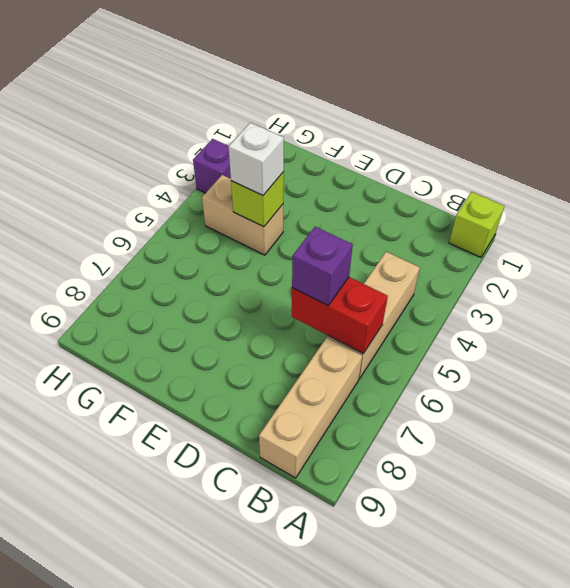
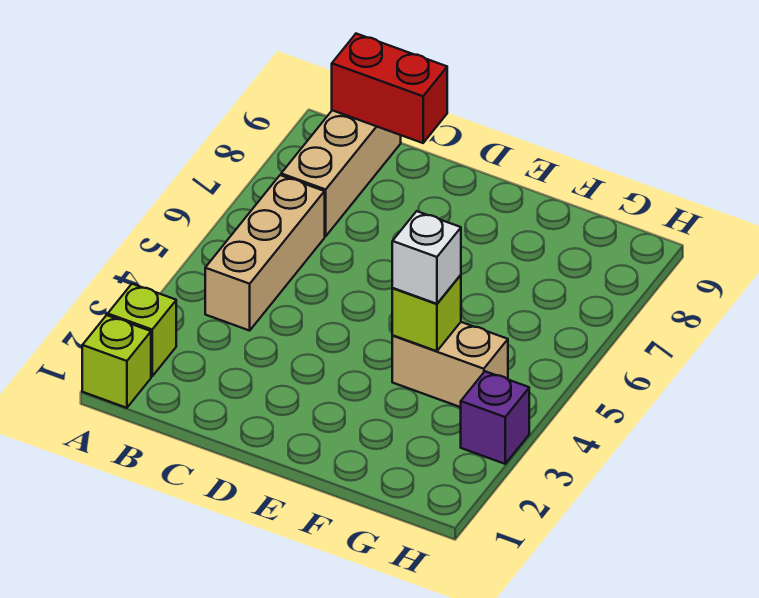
none -> lime 1x1 brick [108,284,176,376]
red 1x2 brick [292,277,388,354] -> red 1x2 brick moved to [332,34,447,143]
purple 1x1 brick [292,227,353,305] -> none

